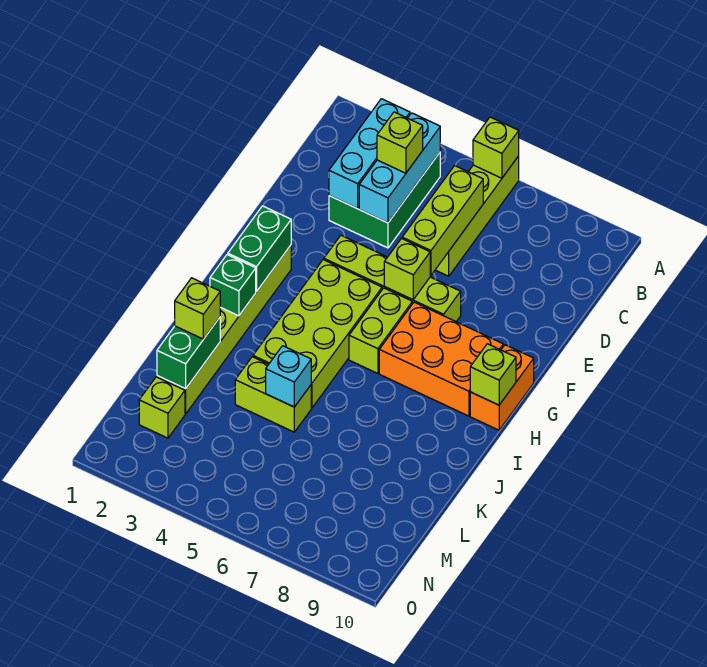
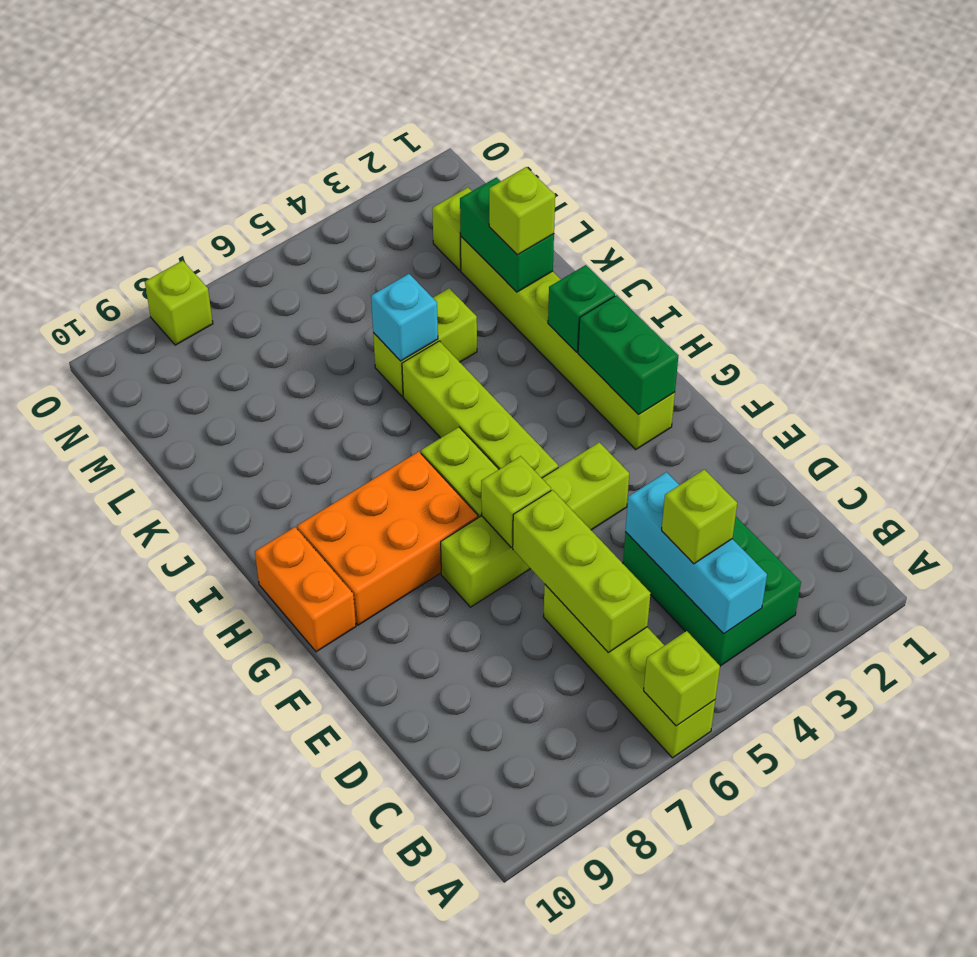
cyan 1x3 brick [329,99,410,209] -> none
lime 2x4 brick [253,260,382,408] -> lime 1x4 brick [402,341,558,478]
lime 1x1 brick [470,344,516,405] -> lime 1x1 brick moved to [145,260,213,345]

